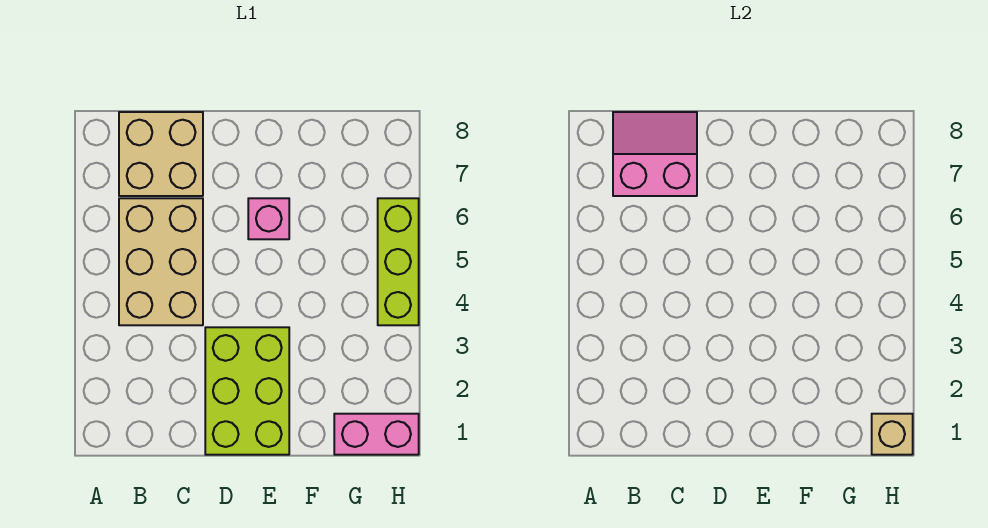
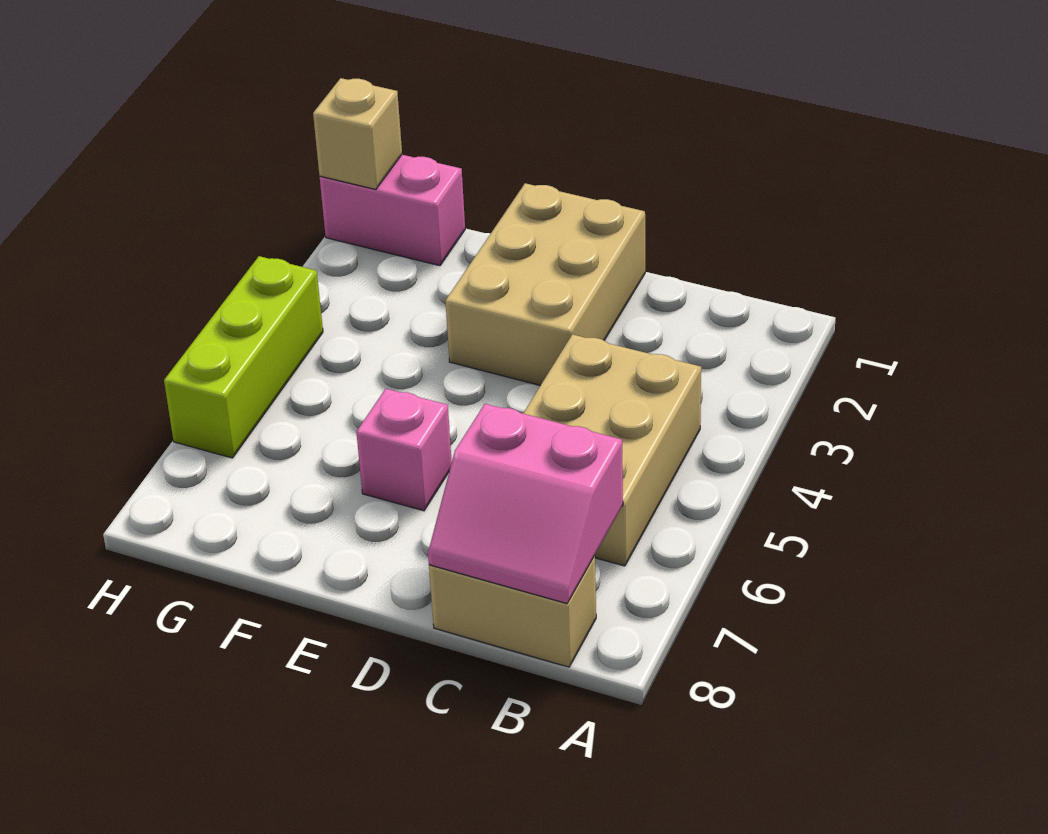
tan 2x2 brick [119,112,203,196] -> tan 1x2 brick [429,556,596,667]
lime 2x3 brick [205,327,289,455] -> tan 2x3 brick [445,183,645,385]

